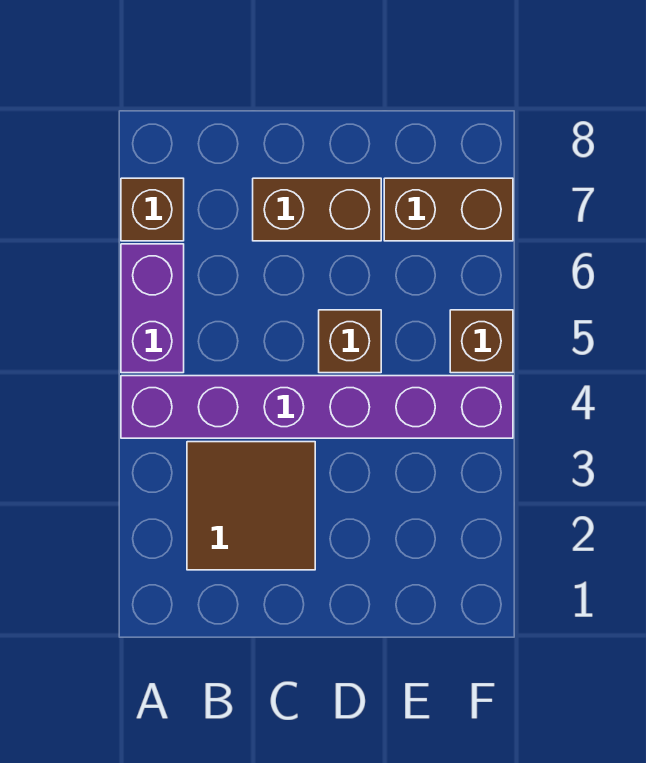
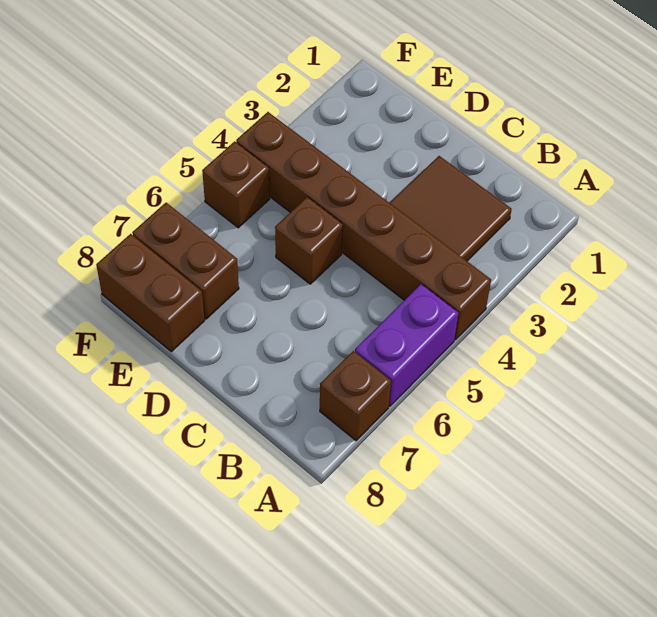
purple 1x6 brick [121,376,513,438] -> brown 1x6 brick [236,112,491,340]
brown 1x2 brick [253,178,381,241] -> brown 1x2 brick moved to [96,234,205,352]

